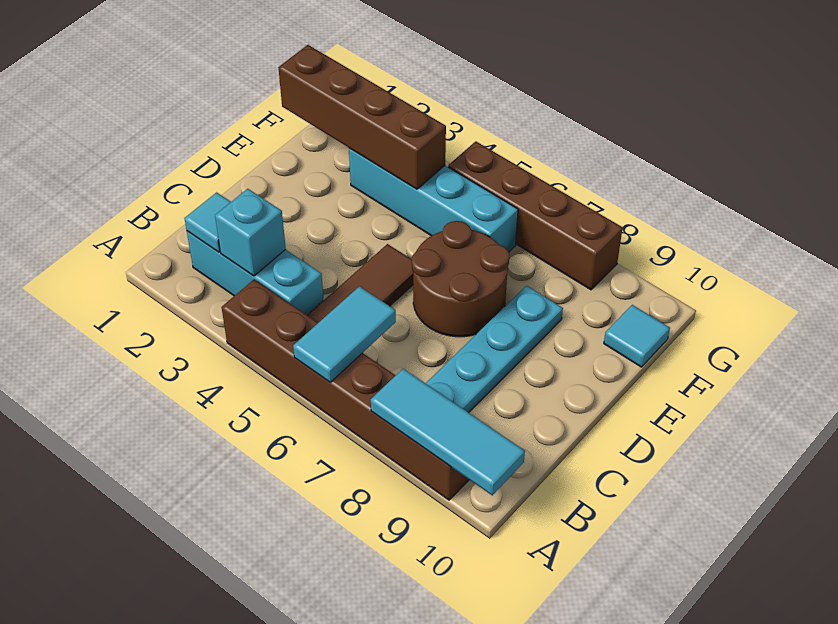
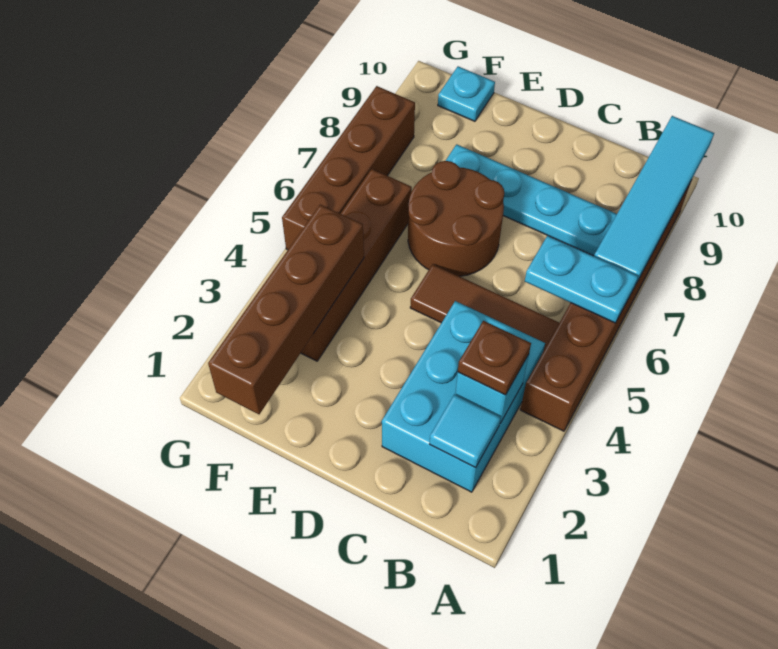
cyan 1x2 tile [293,286,396,382] -> cyan 1x2 plate [525,236,638,323]
cyan 1x3 tile [371,369,525,495] -> cyan 1x4 tile [594,116,714,283]
cyan 1x3 brick [187,231,324,315] -> cyan 2x3 brick [382,301,545,492]
none -> brown 1x1 plate [458,321,531,395]
cyan 1x4 brick [349,148,518,252] -> brown 1x4 brick [301,169,412,361]
cyan 1x1 tile [604,305,670,367] -> cyan 1x1 plate [438,66,495,121]

